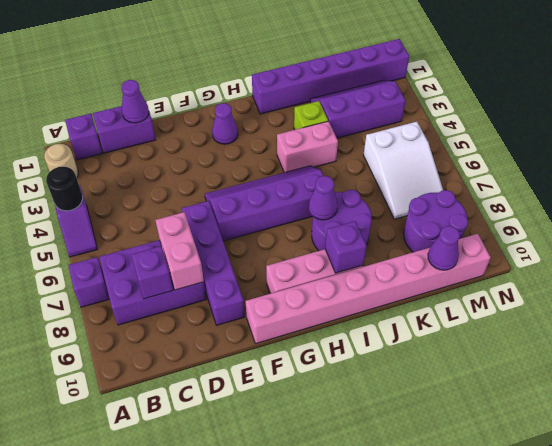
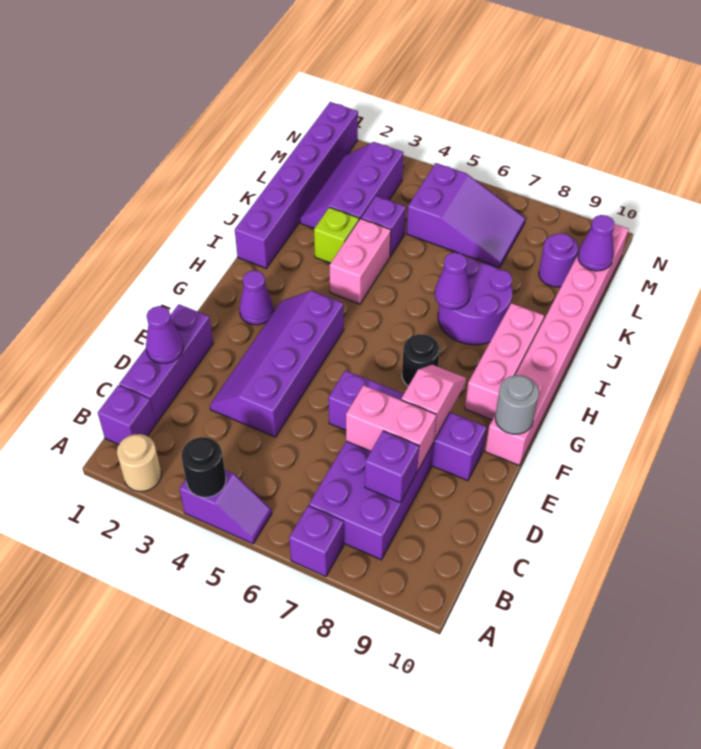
purple 1x2 brick [93,106,156,153] -> purple 1x3 brick [119,304,213,423]
none -> pink 1x2 slope [401,365,466,440]
purple 2x4 slope [205,166,323,241] -> purple 2x4 slope moved to [210,291,344,437]
none -> grey 1x1 round brick [495,375,539,434]
none -> black 1x1 round brick [402,334,440,386]
purple 1x1 brick [325,221,367,273] -> purple 1x1 brick moved to [361,196,406,256]
white 2x3 slope [363,122,443,219] -> purple 2x3 slope [407,163,525,268]
purple 2x2 round brick [404,190,468,252] -> purple 1x1 round brick [539,233,578,287]

